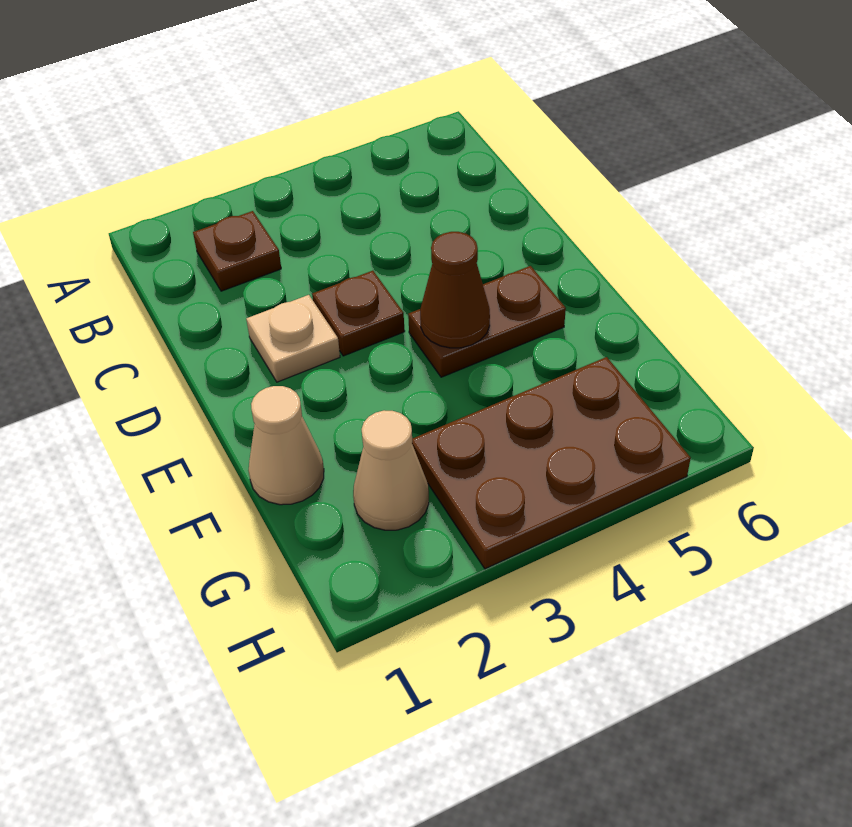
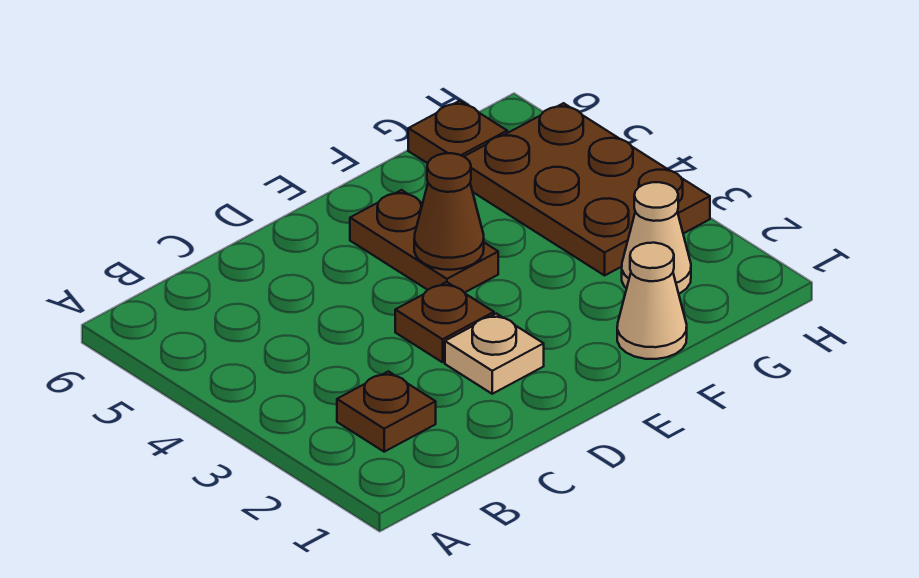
none -> brown 1x1 plate [408,101,507,163]

